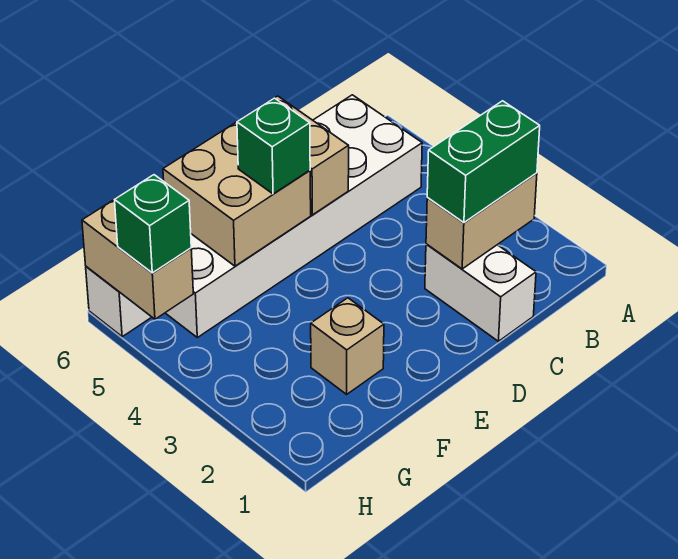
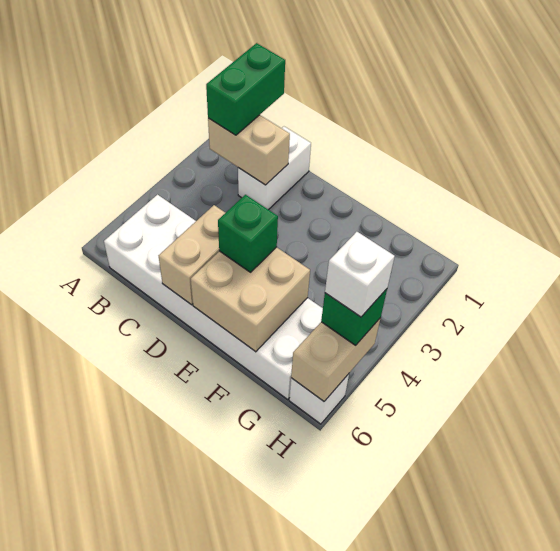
green 1x2 brick [427,101,540,223] -> green 1x2 brick turned to [206,43,285,135]
tan 1x1 brick [311,298,384,394] -> none
none -> white 1x1 brick [325,232,395,317]

